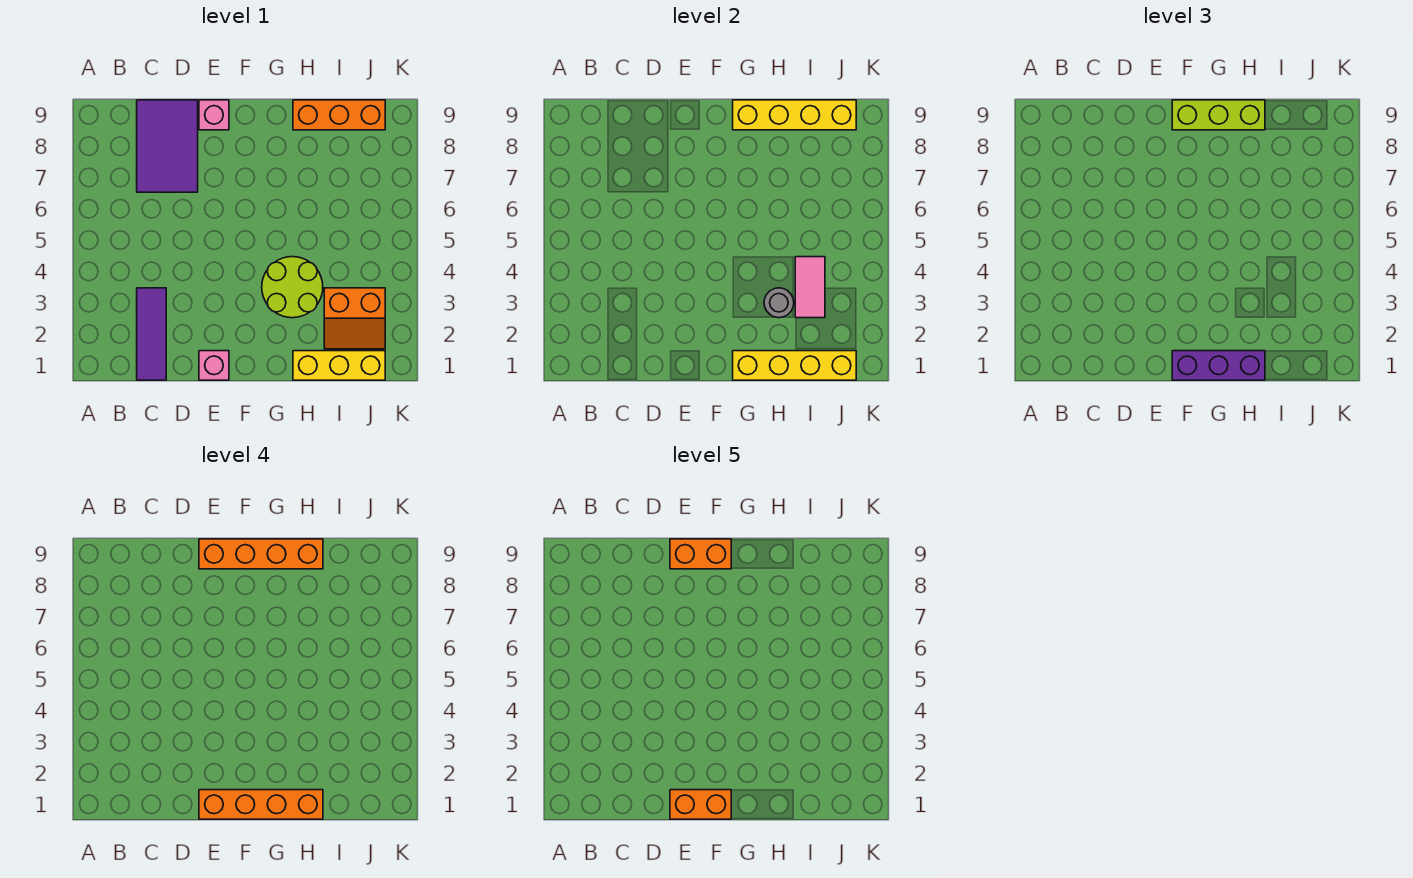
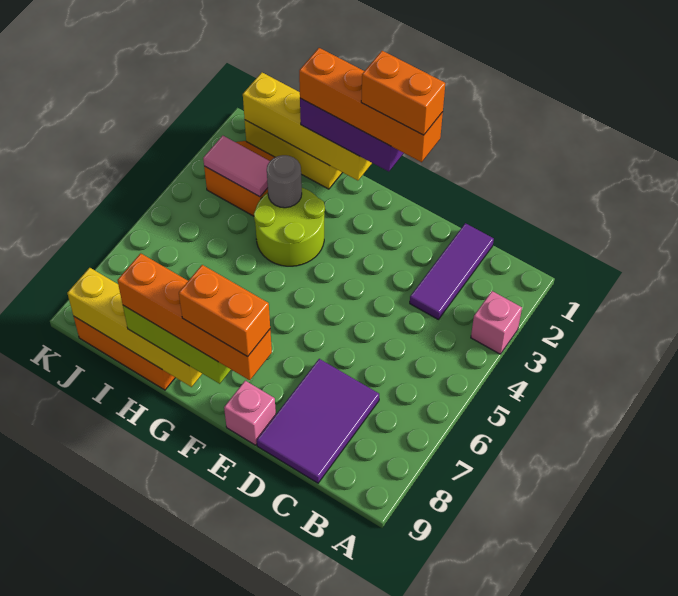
pink 1x1 brick [199,351,229,380] -> pink 1x1 brick moved to [471,291,522,354]
pink 1x2 tile [795,257,825,318] -> pink 1x2 tile turned to [203,136,270,197]

